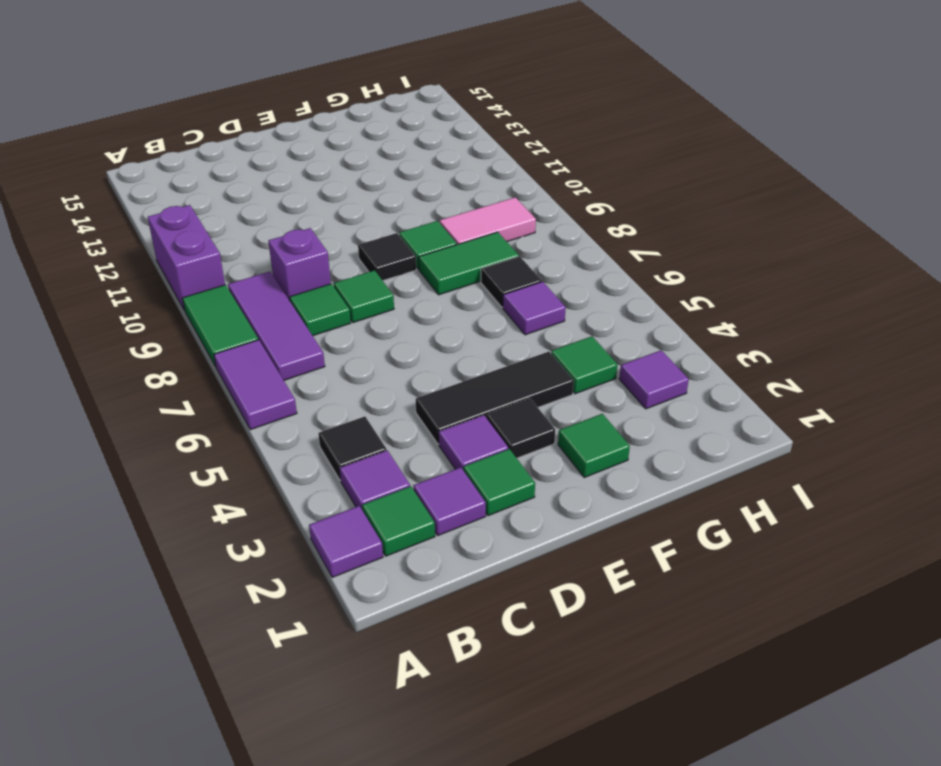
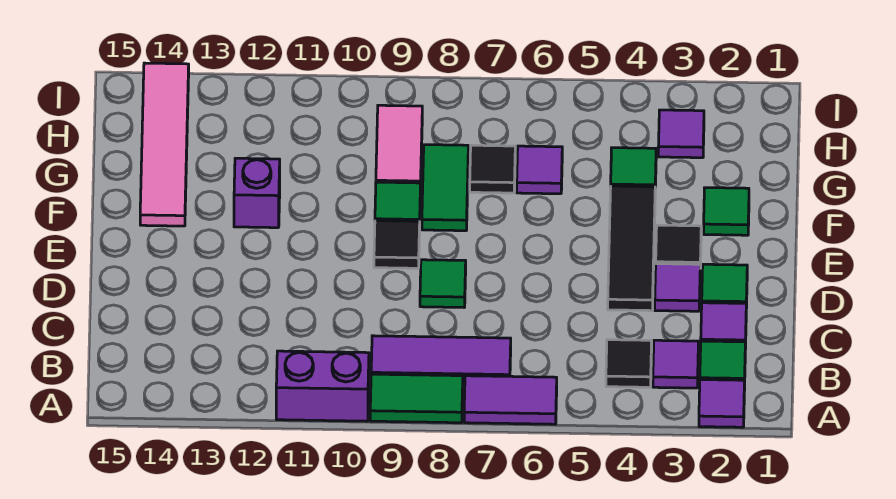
green 1x1 tile [290,284,351,336] -> none
purple 1x1 brick [268,228,331,301] -> purple 1x1 brick moved to [234,158,280,228]
none -> pink 1x4 tile [140,63,189,226]

